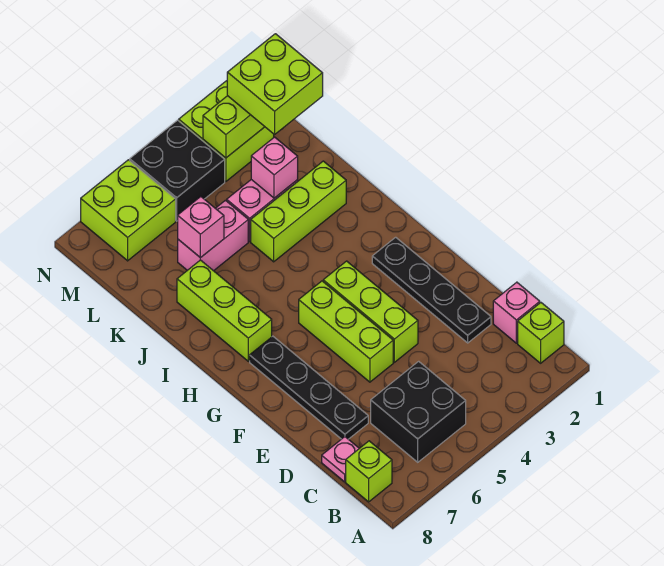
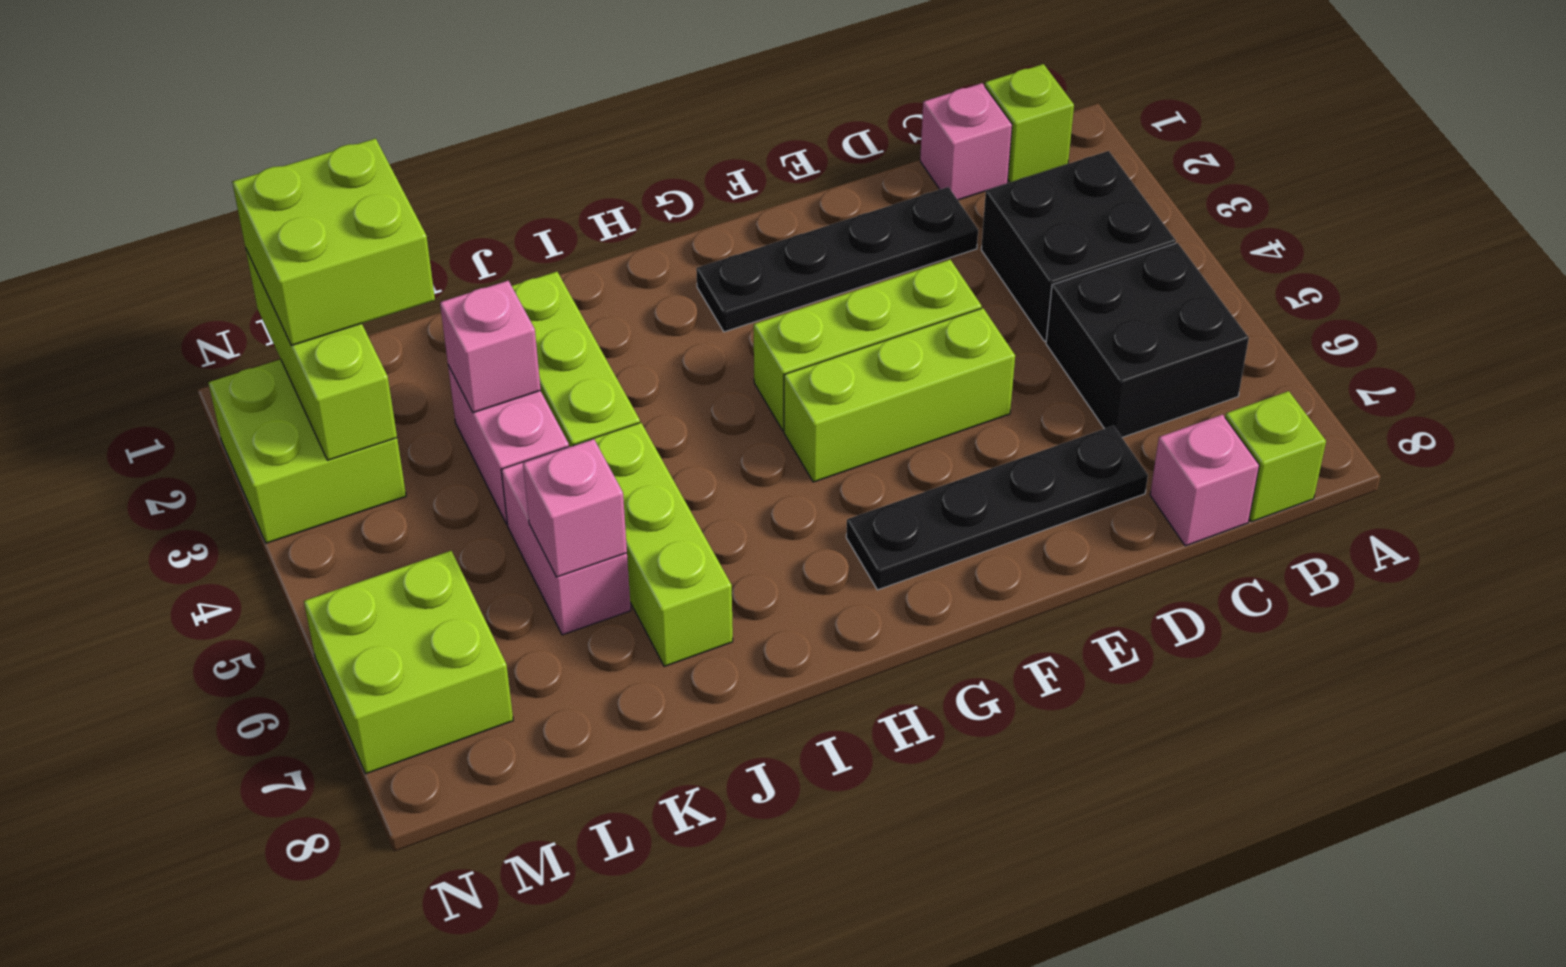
pink 1x1 plate [322,437,359,482] -> pink 1x1 brick [1150,415,1259,546]
lime 1x3 brick [177,260,272,361] -> lime 1x3 brick turned to [573,423,733,666]
black 2x2 brick [130,120,225,221] -> black 2x2 brick moved to [981,151,1176,341]

